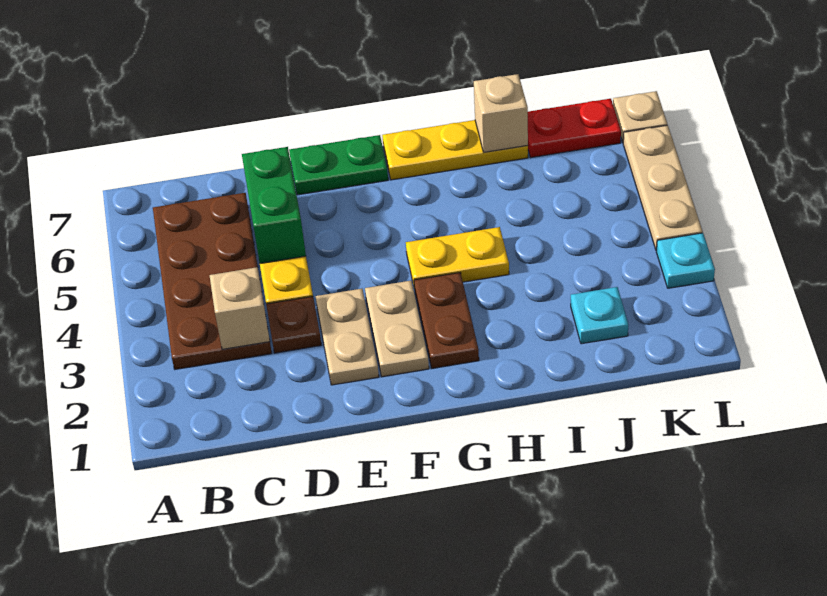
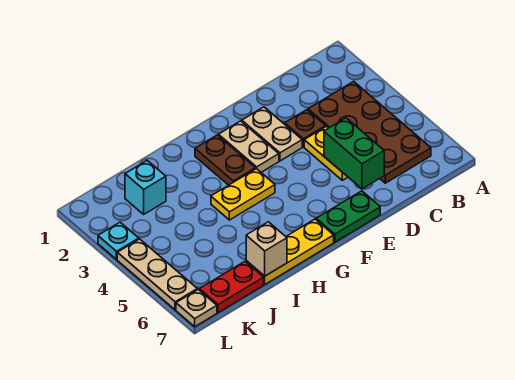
tan 1x1 brick [210,267,270,349] -> none
cyan 1x1 plate [571,287,628,344] -> cyan 1x1 brick [125,160,166,214]

